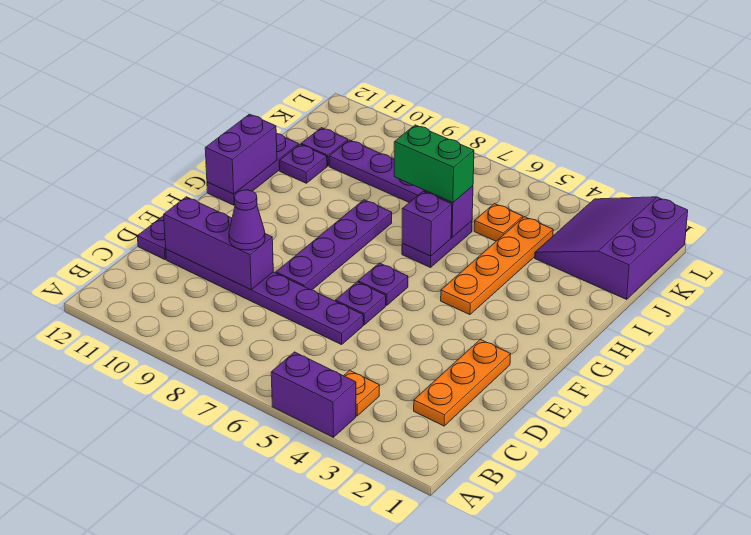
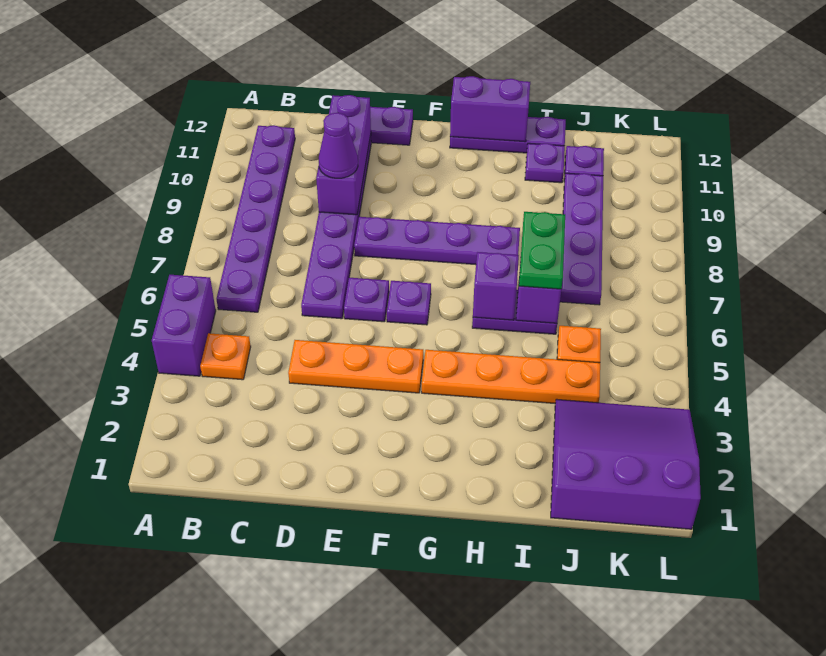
none -> purple 1x6 plate [217,125,295,312]
orange 1x3 plate [414,339,511,426] -> orange 1x3 plate moved to [288,340,423,393]
green 1x2 brick [394,125,474,202] -> green 1x2 plate [519,212,565,289]

